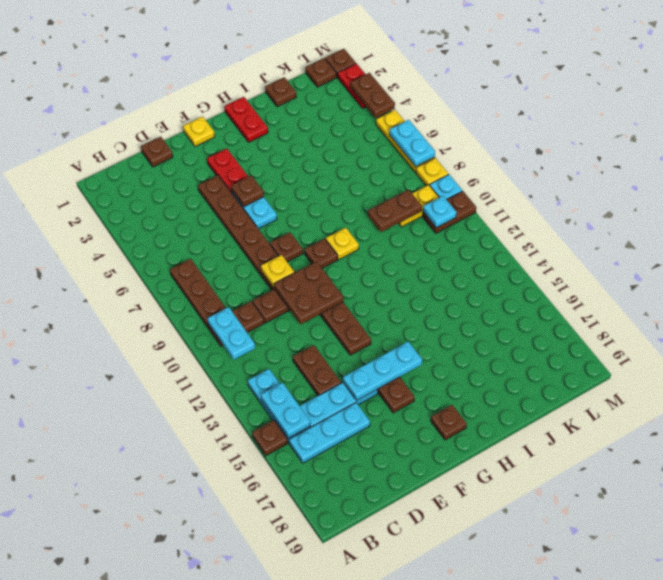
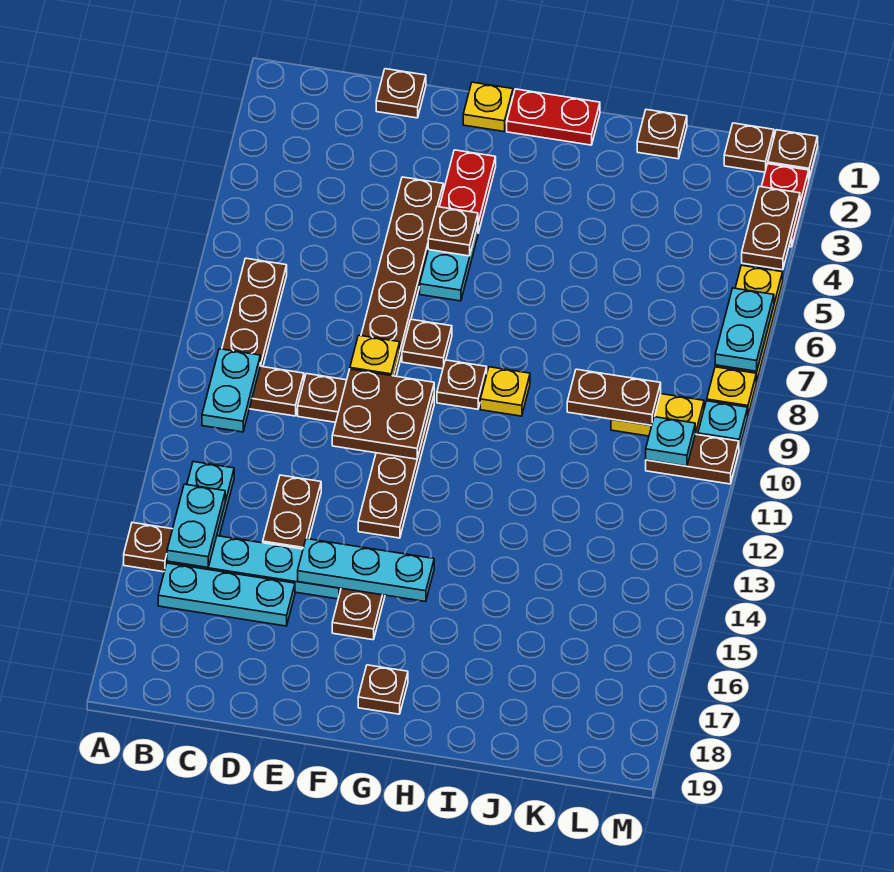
red 1x2 plate [224,97,268,142] -> red 1x2 plate turned to [507,89,600,145]

